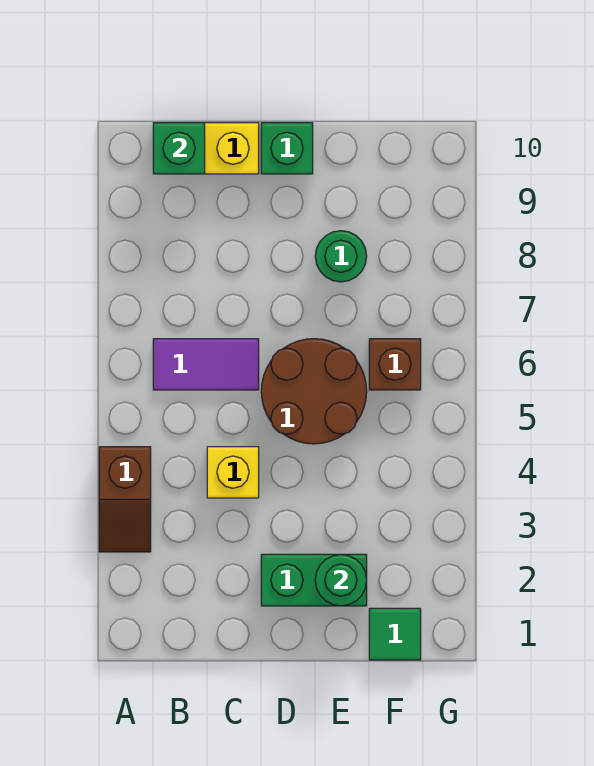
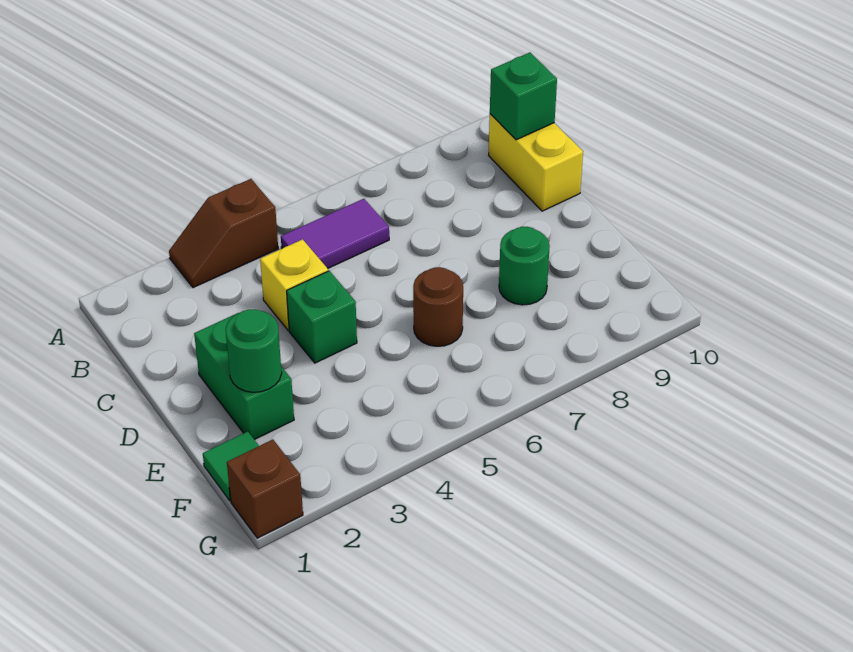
purple 1x2 tile [153,339,259,390] -> purple 1x2 tile turned to [281,199,389,268]
brown 2x2 round brick [261,339,367,444] -> brown 1x1 round brick [413,267,463,346]
green 1x1 brick [261,123,313,174] -> green 1x1 brick moved to [287,271,357,363]
brown 1x1 brick [369,339,421,390] -> brown 1x1 brick moved to [227,440,303,538]

